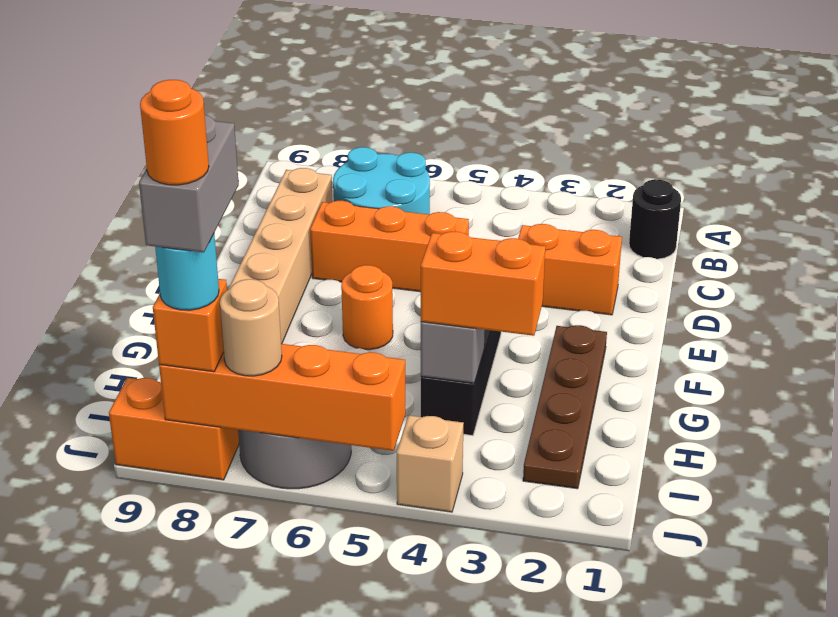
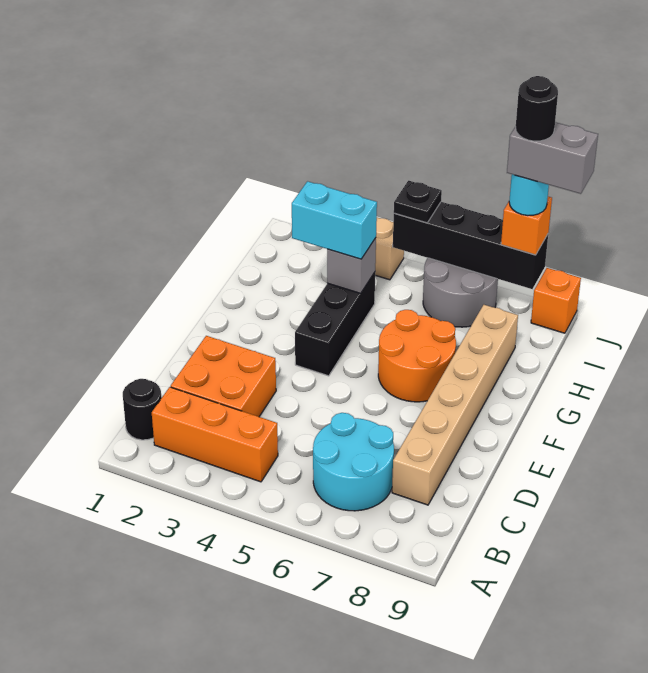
orange 1x2 brick [518,224,622,315] -> orange 2x2 brick [171,336,276,417]
orange 1x3 brick [310,201,469,292] -> orange 1x3 brick moved to [152,387,278,482]
brown 1x4 plate [523,325,607,489] -> none
orange 1x1 round brick [341,265,393,350] -> orange 2x2 round brick [378,310,456,402]
orange 1x2 brick [421,232,545,336] -> cyan 1x2 brick [292,181,377,259]
grey 1x2 brick [139,115,239,252] -> grey 1x2 brick turned to [507,122,598,194]
orange 1x4 brick [159,344,406,451] -> black 1x4 brick [393,202,548,289]
none -> black 1x1 plate [394,181,442,223]
tan 1x1 round brick [220,279,282,376] -> none
orange 1x2 brick [109,378,239,480] -> orange 1x1 brick [531,268,581,333]
orange 1x1 round brick [140,80,209,185] -> black 1x1 round brick [516,76,558,141]

